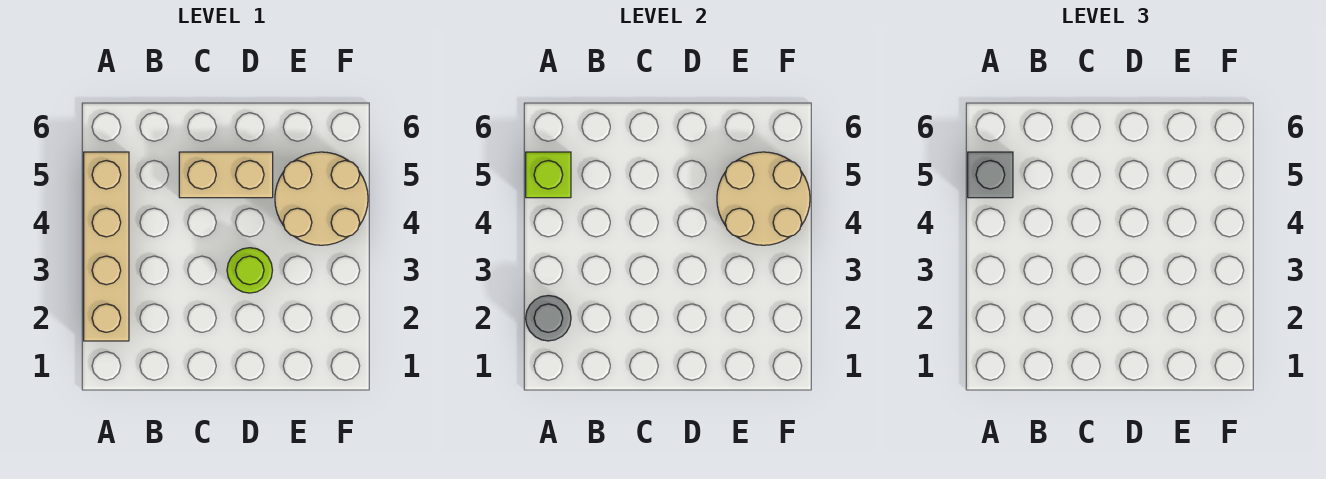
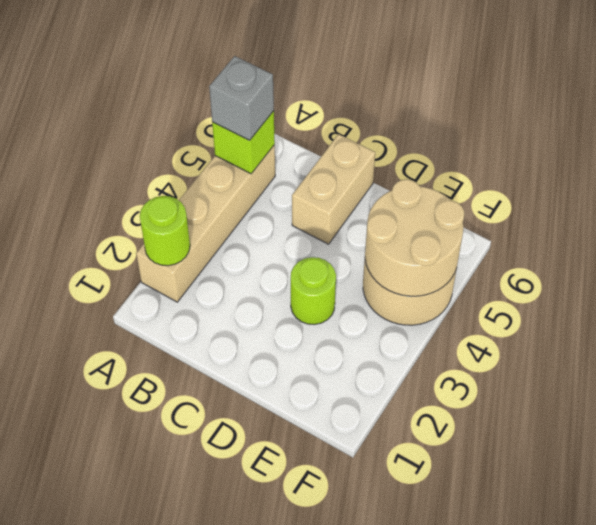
grey 1x1 round brick [526,295,571,341] -> lime 1x1 round brick [140,196,190,266]
tan 1x2 brick [179,152,273,198] -> tan 1x2 brick turned to [292,134,375,244]

